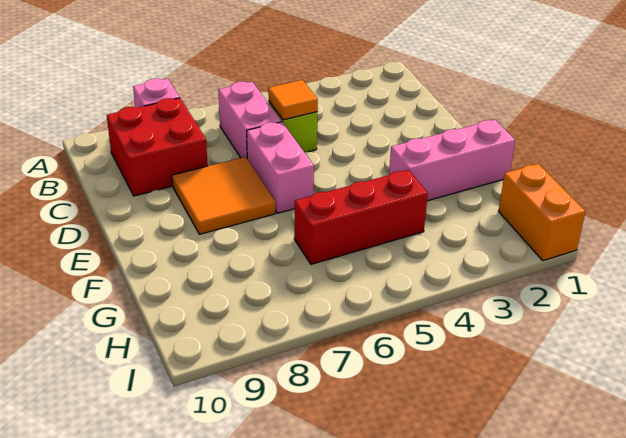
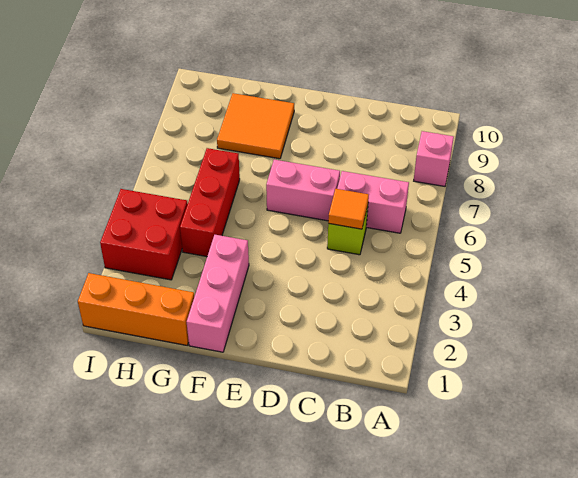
red 2x2 brick [107,98,208,196] -> red 2x2 brick moved to [100,189,188,280]
orange 2x2 tile [172,157,275,234] -> orange 2x2 tile moved to [217,93,294,159]
orange 1x2 brick [499,164,585,261] -> orange 1x3 brick [78,273,194,345]

